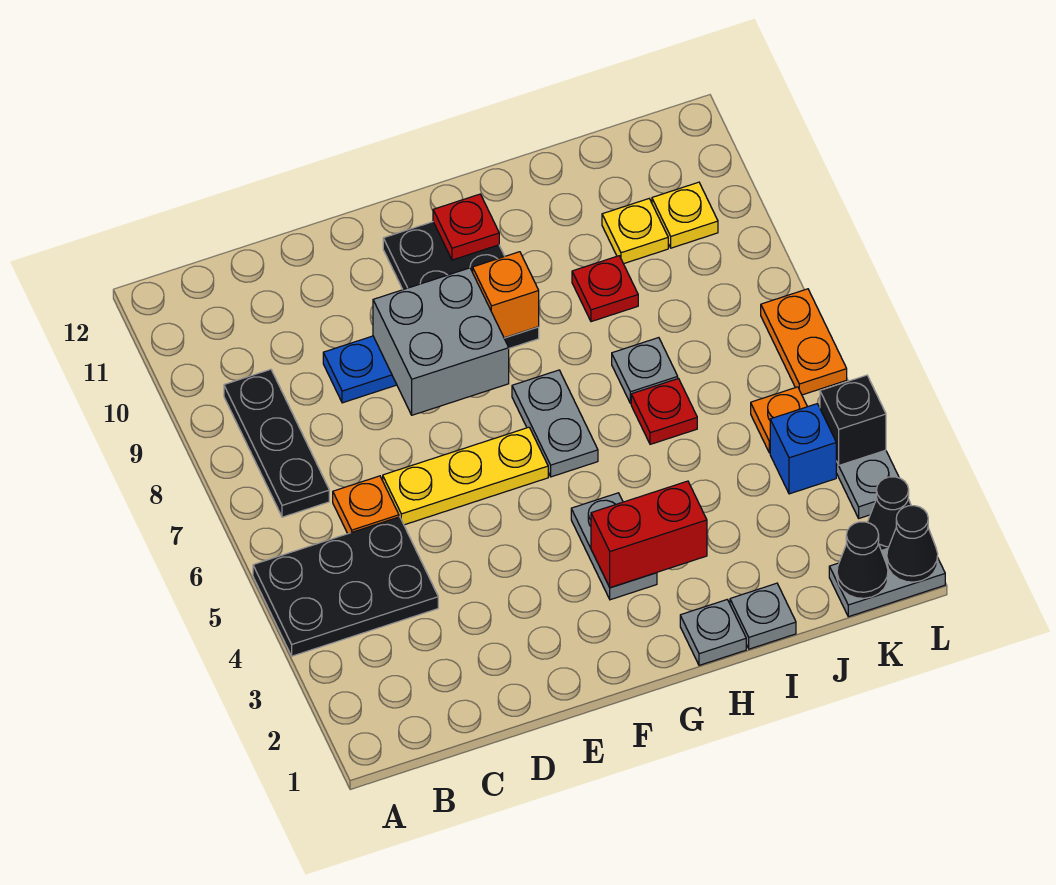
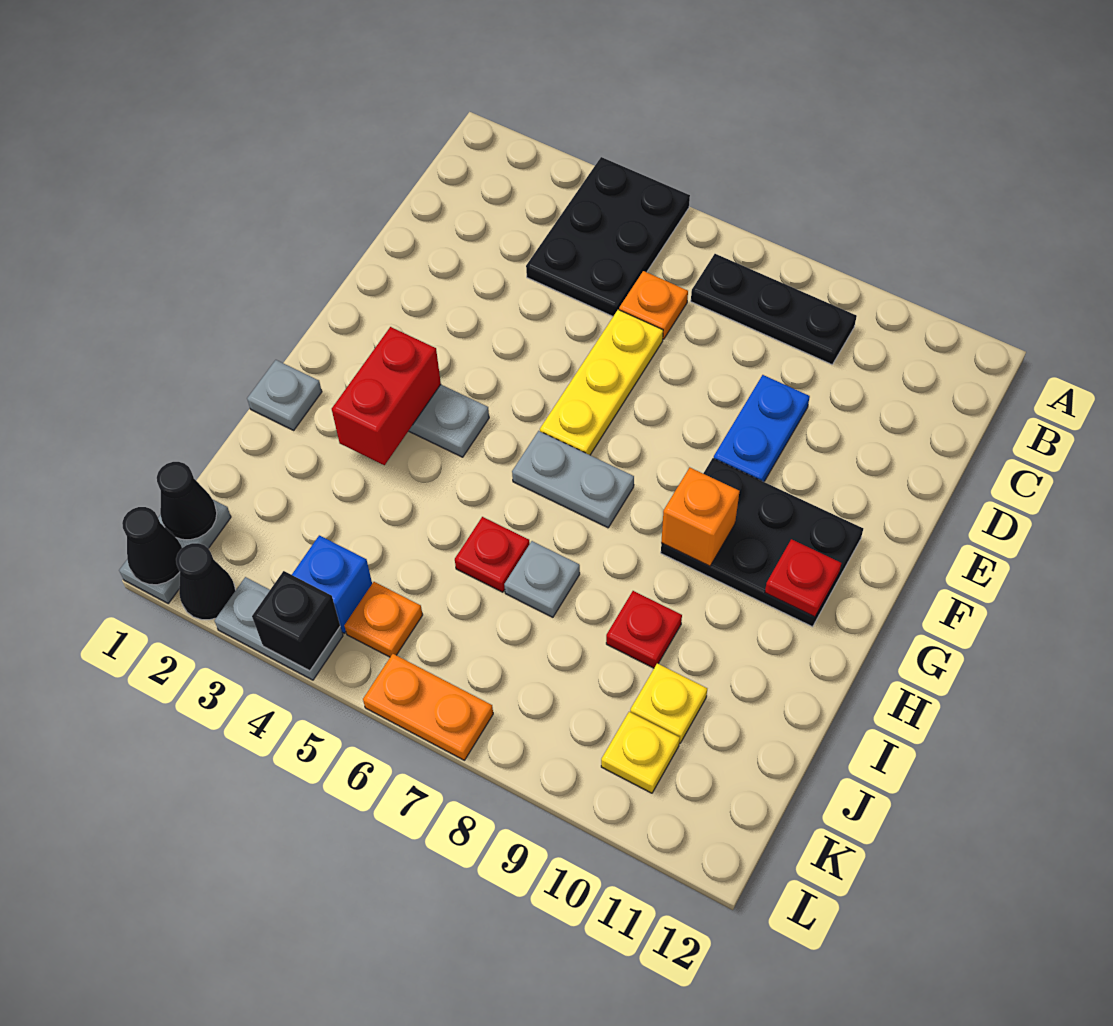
grey 2x2 brick [373,268,509,415] -> none
grey 1x1 plate [730,583,796,649] -> none

